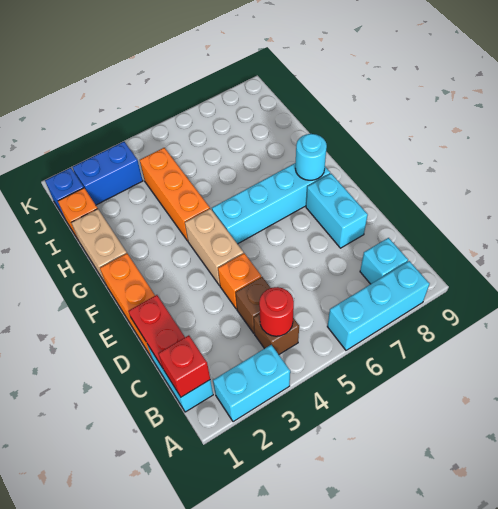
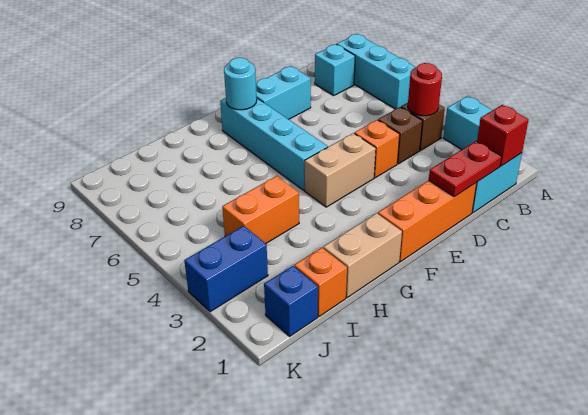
orange 1x3 brick [140,148,210,241] -> orange 1x2 brick [222,176,299,243]
blue 1x2 brick [73,142,143,205] -> blue 1x2 brick turned to [184,226,268,312]

